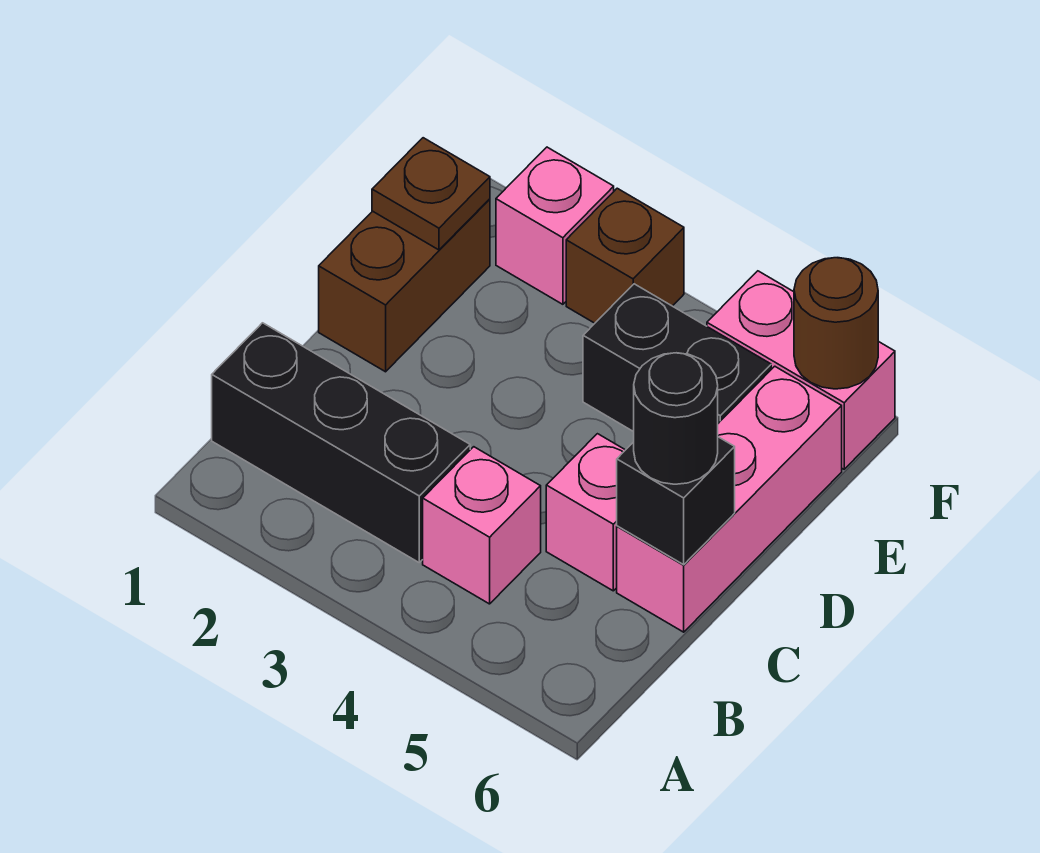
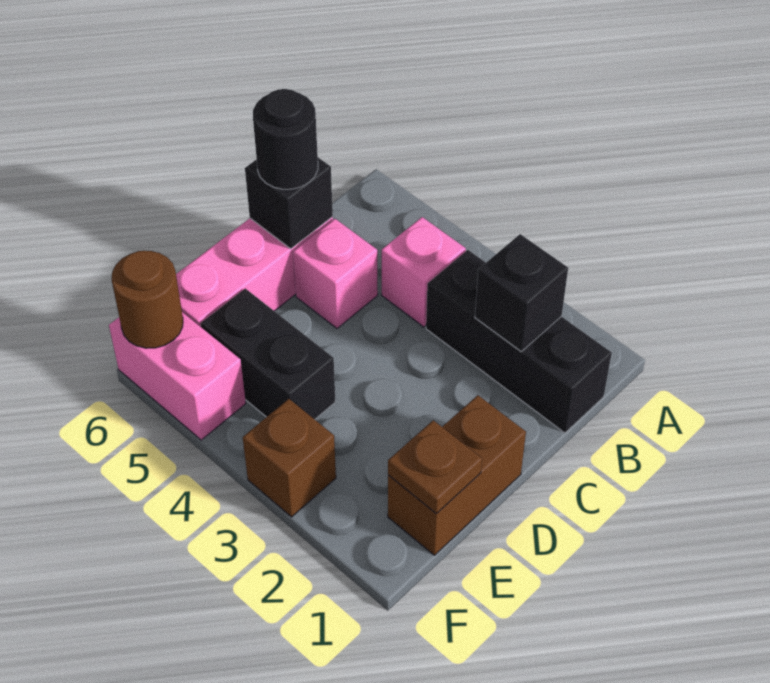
none -> black 1x1 brick [475,234,568,351]
pink 1x1 brick [496,147,614,304] -> none

